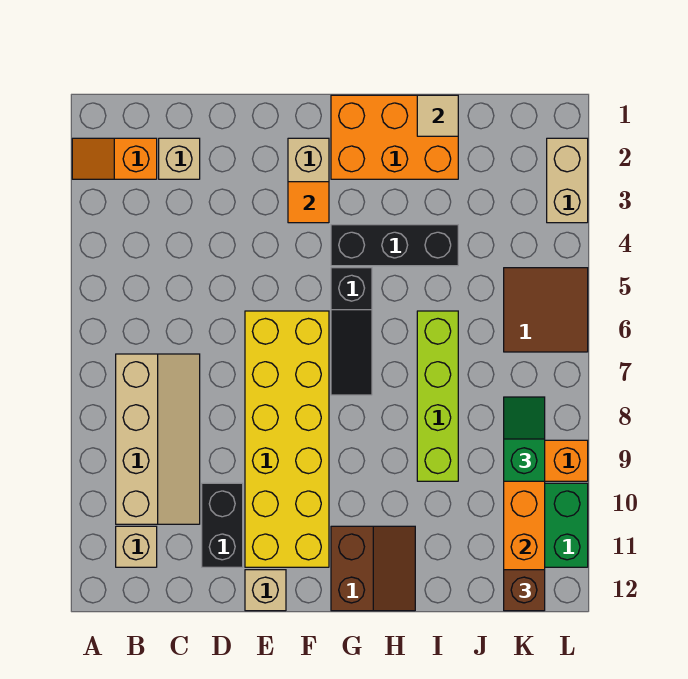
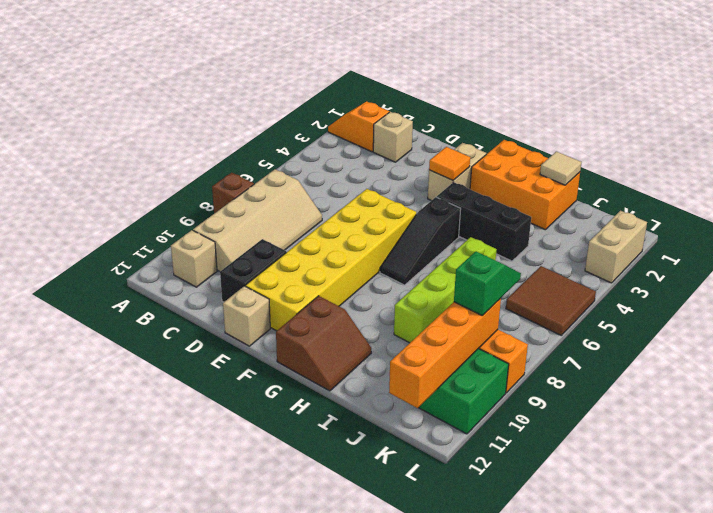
brown 1x1 brick [504,570,545,611] -> brown 1x1 brick moved to [212,173,254,213]

